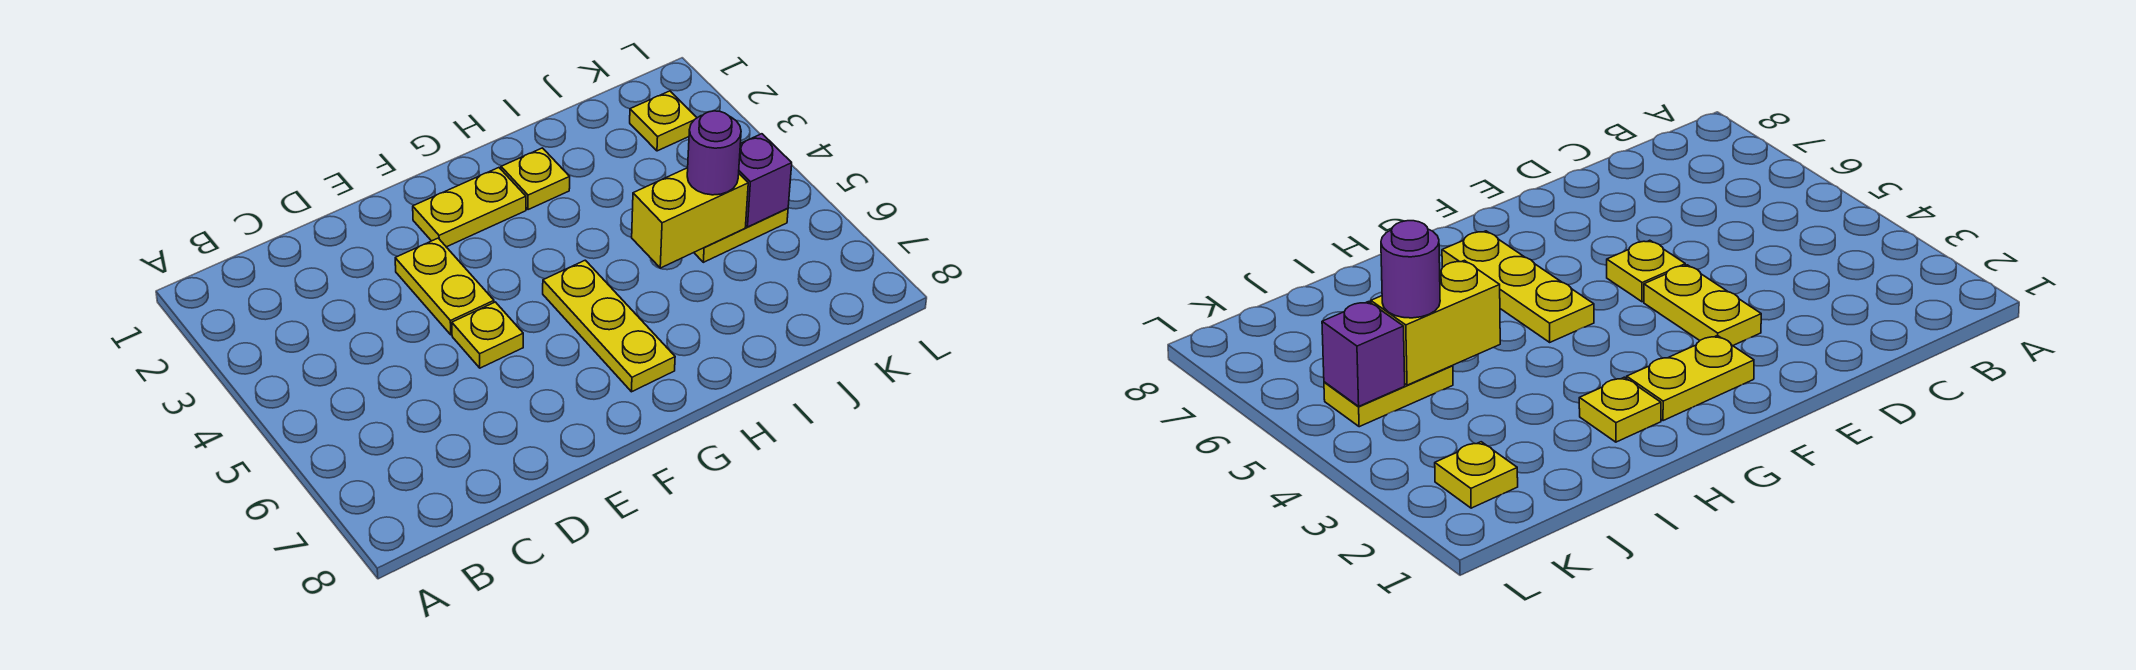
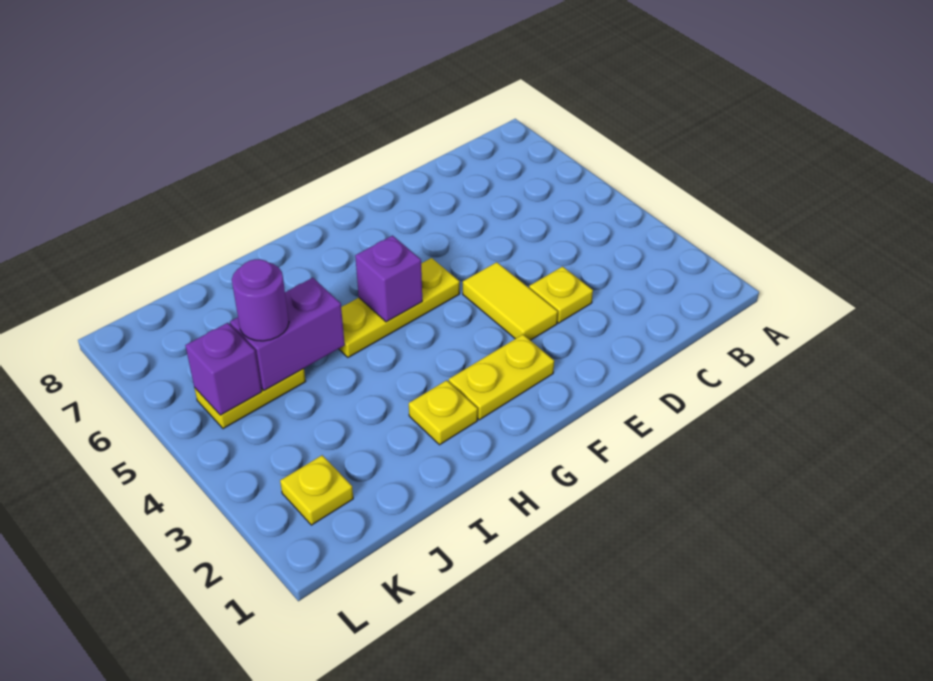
yellow 1x2 plate [395,238,494,335] -> yellow 1x2 tile [463,262,558,340]
yellow 1x1 plate [452,302,523,368] -> yellow 1x1 plate moved to [529,267,593,323]
yellow 1x3 plate [543,260,675,392] -> yellow 1x3 plate turned to [339,258,460,357]
none -> purple 1x1 brick [355,236,422,322]
yellow 1x2 brick [632,168,748,268] -> purple 1x2 brick [230,278,345,390]

